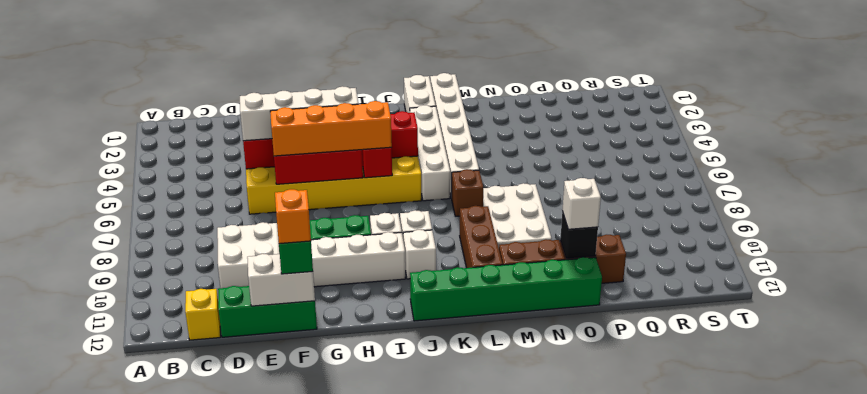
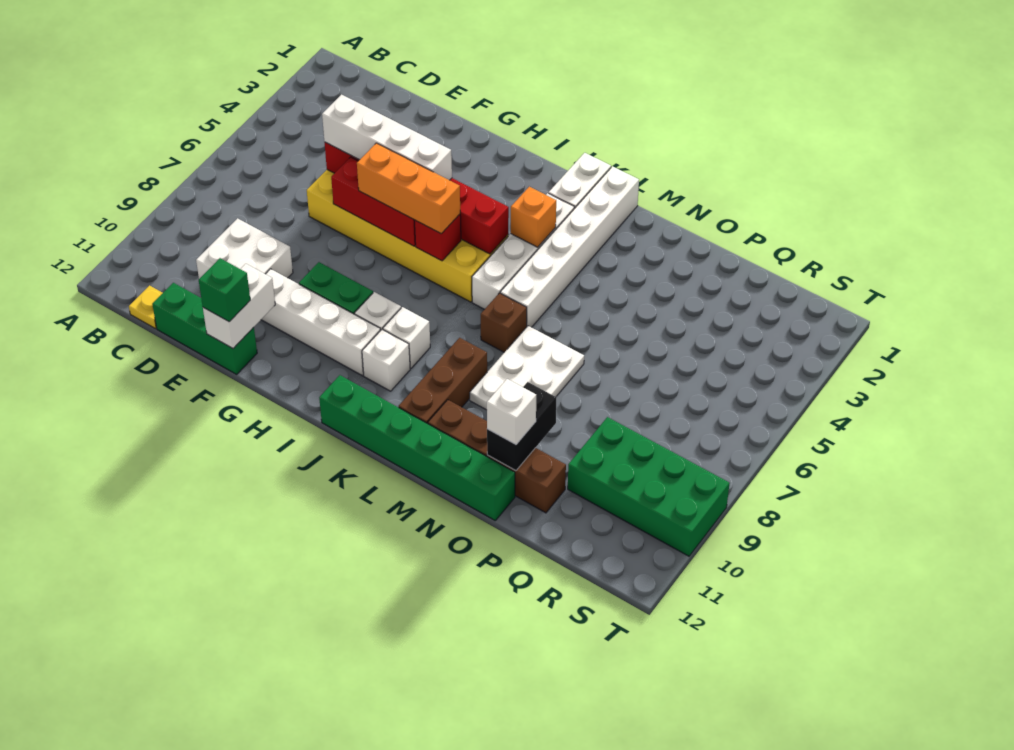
yellow 1x1 brick [185,289,220,340] -> yellow 1x1 plate [129,286,162,329]
white 1x2 brick [247,254,315,306] -> white 1x2 brick turned to [203,264,275,348]
orange 1x4 brick [270,101,392,156] -> orange 1x3 brick [357,143,460,234]
orange 1x1 brick [275,189,311,244] -> orange 1x1 brick moved to [511,187,556,247]
black 1x1 brick [560,211,598,258] -> black 1x2 brick [487,382,556,471]
none -> green 2x4 brick [568,417,730,556]

